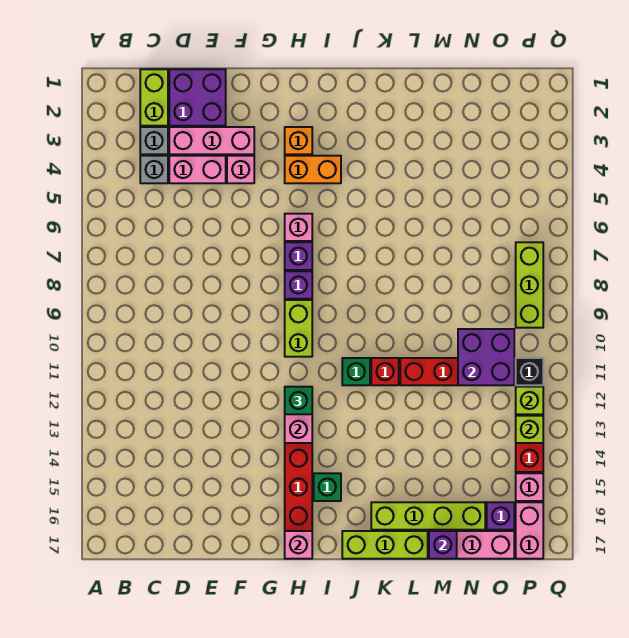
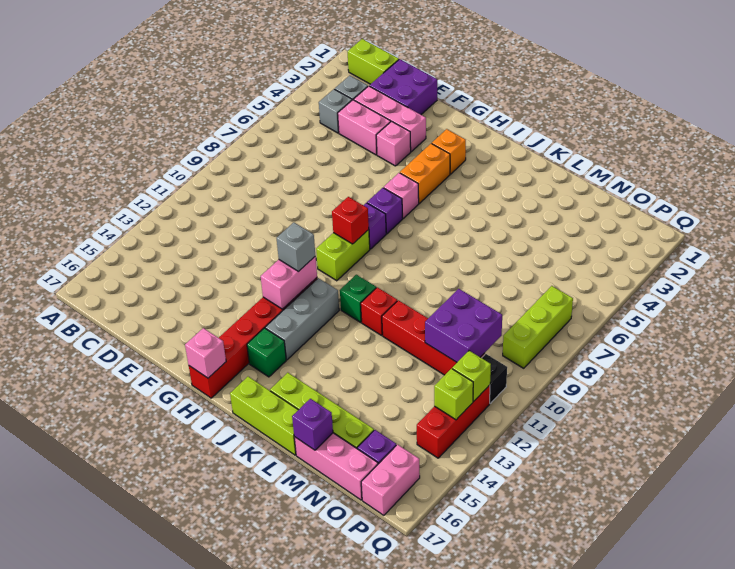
lime 1x2 brick [140,69,168,126] -> lime 1x2 brick turned to [348,39,399,84]
orange 1x2 brick [285,156,341,183] -> orange 1x2 brick turned to [400,143,450,203]
none -> red 1x1 brick [332,197,369,244]
green 1x1 brick [285,387,312,414] -> grey 1x1 brick [277,223,315,272]
none -> grey 1x3 brick [265,278,339,360]
pink 1x1 brick [516,473,543,501] -> none

